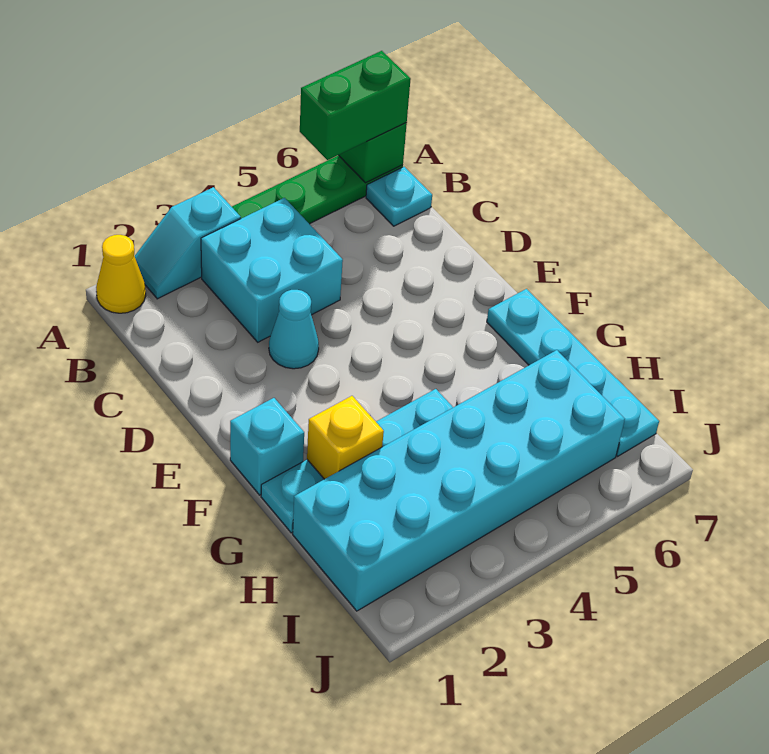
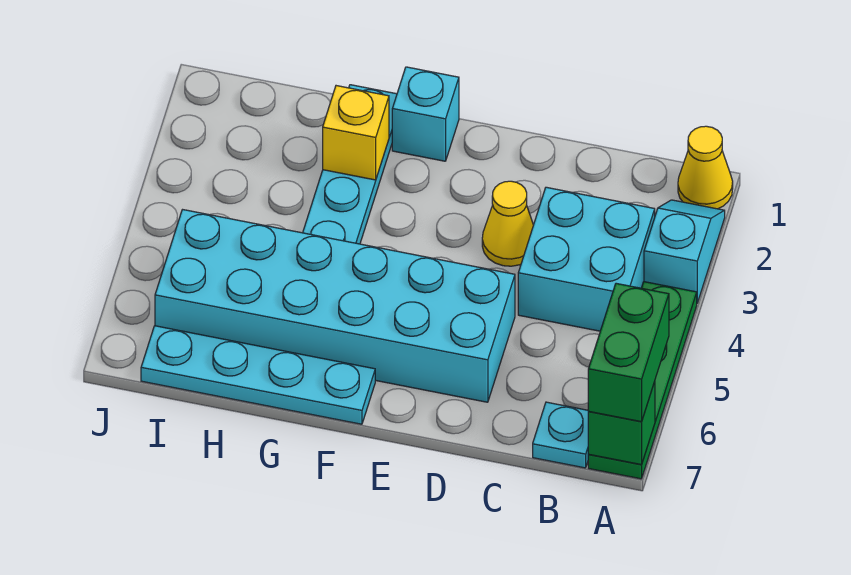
cyan 1x1 cone [269,290,319,369] -> yellow 1x1 cone [482,181,533,266]
cyan 2x6 brick [293,350,625,611] -> cyan 2x6 brick turned to [155,210,515,402]

